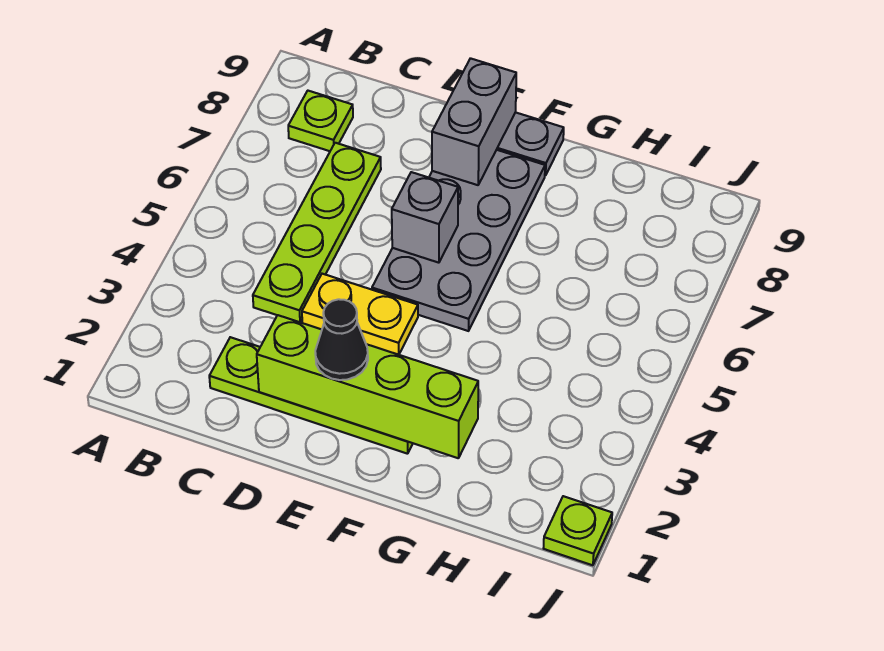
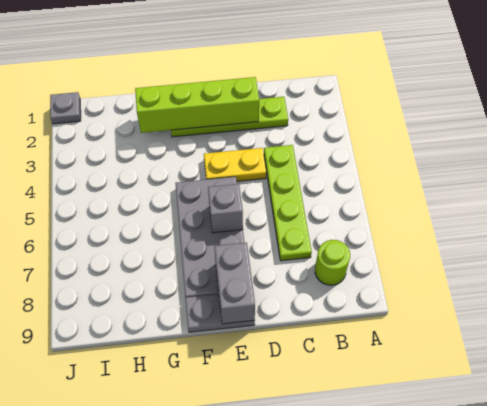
lime 1x1 plate [288,91,353,151] -> lime 1x1 round brick [315,240,350,285]
black 1x1 cone [315,299,368,380] -> none
lime 1x1 plate [543,496,612,565] -> grey 1x1 plate [50,92,81,124]

